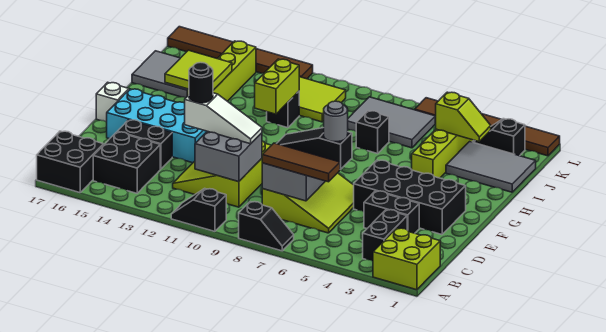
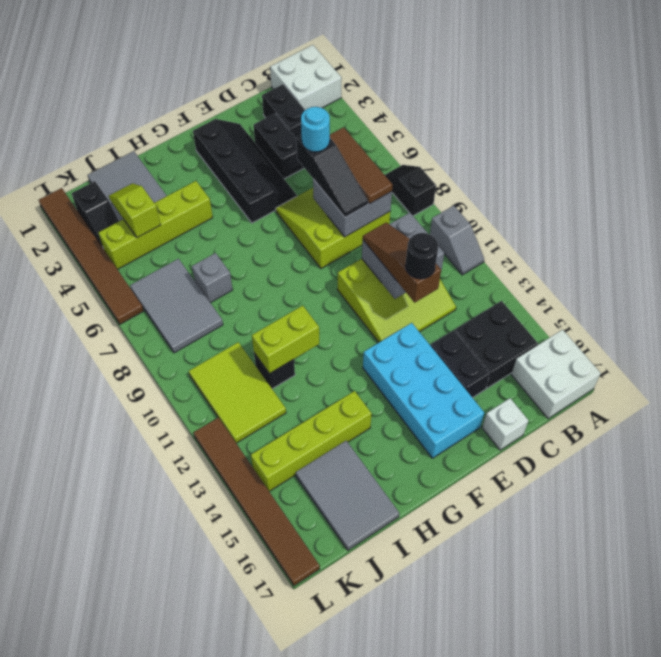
lime 2x2 brick [373,228,440,290] -> white 2x2 brick [270,45,342,110]
black 1x2 slope [171,188,226,231] -> grey 1x2 slope [430,206,484,275]
black 2x2 brick [37,131,104,193] -> white 2x2 brick [511,330,601,418]
black 1x2 brick [363,210,407,261] -> black 1x2 brick turned to [262,84,305,138]
grey 1x1 round brick [324,101,348,142] -> cyan 1x1 round brick [301,107,330,152]
white 1x3 slope [185,93,262,144] -> brown 1x3 slope [363,223,441,302]
black 2x4 brick [354,160,466,235] -> black 2x4 slope [193,119,297,223]
white 1x1 brick [96,82,129,122] -> white 1x1 brick moved to [482,398,529,450]
lime 2x2 tile [165,50,232,90] -> none
black 1x1 brick [356,111,389,154] -> grey 1x1 brick [192,253,233,303]

